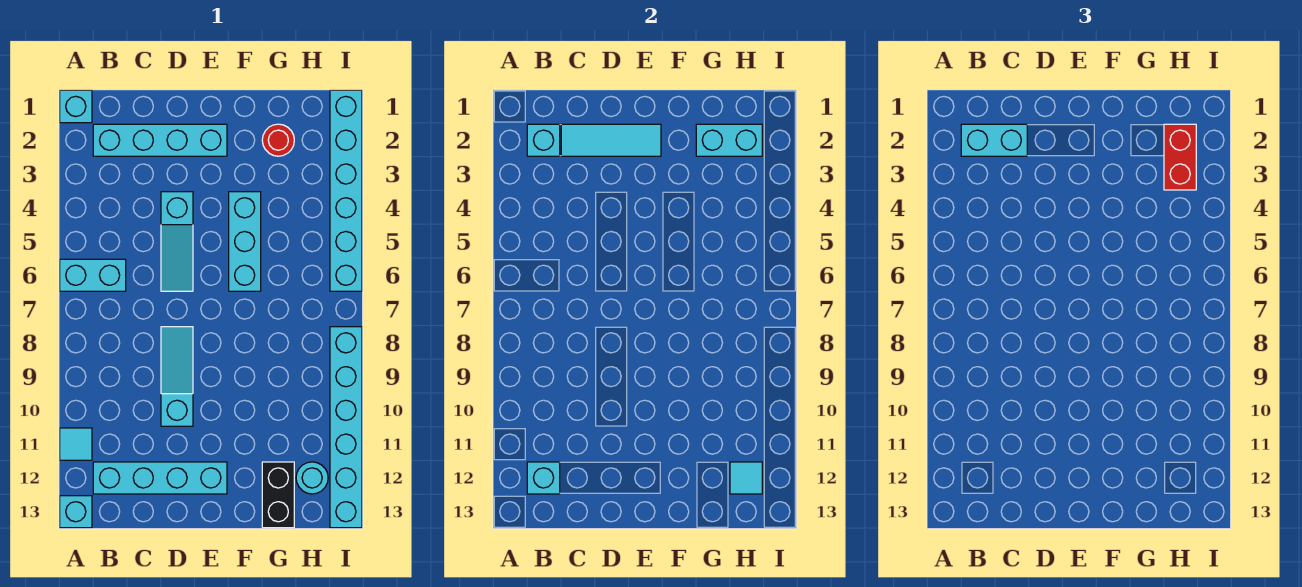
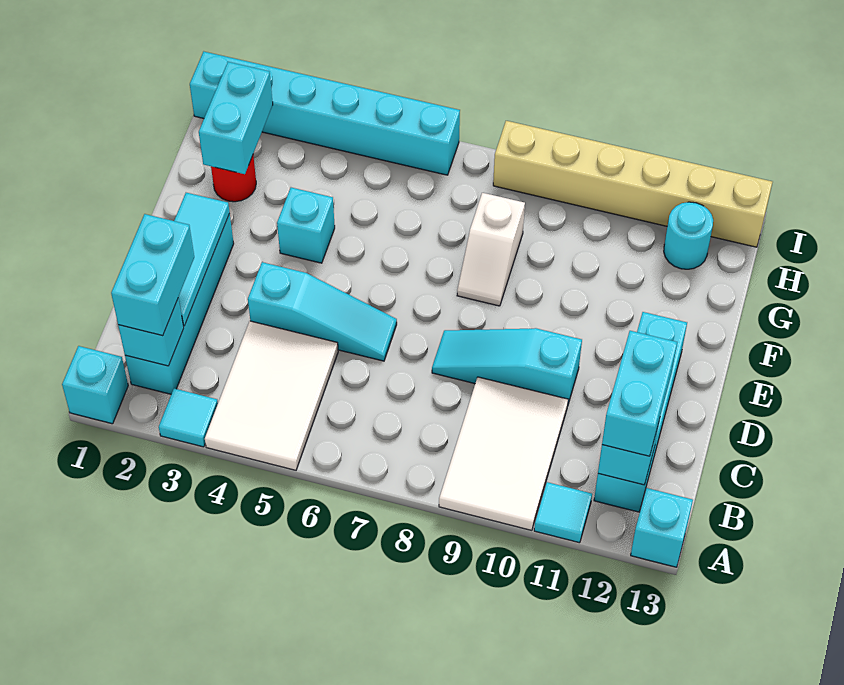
none -> white 2x3 tile [205,321,338,470]
cyan 1x2 brick [60,259,126,291] -> cyan 1x2 brick moved to [602,331,677,456]
none -> white 2x3 tile [439,377,568,530]
cyan 1x3 brick [229,192,261,291] -> cyan 1x1 brick [277,188,335,263]
none -> white 1x2 slope [457,193,525,306]
black 1x2 brick [262,462,294,528] -> none
red 1x2 brick [1164,124,1196,190] -> none
cyan 1x1 tile [730,462,762,494] -> cyan 1x1 tile moved to [159,389,218,447]
cyan 1x6 brick [330,327,362,528] -> tan 1x6 brick [493,121,773,247]

